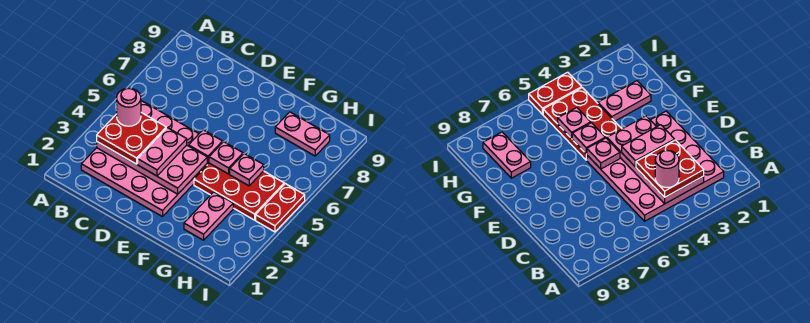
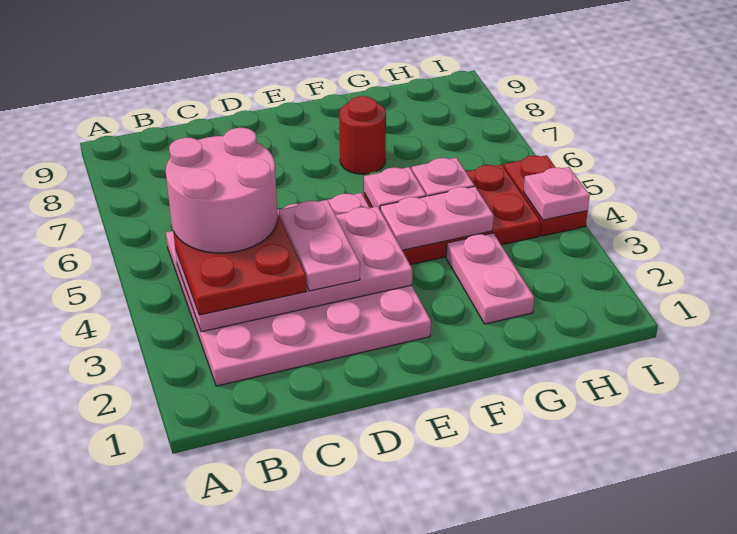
pink 1x1 round brick [117,88,141,126] -> pink 2x2 round brick [166,128,278,253]
pink 1x1 plate [189,130,223,162] -> pink 1x1 plate moved to [523,167,590,220]
none -> red 1x1 round brick [339,96,386,174]
pink 1x2 plate [275,112,330,156] -> pink 1x2 plate moved to [380,186,494,251]

